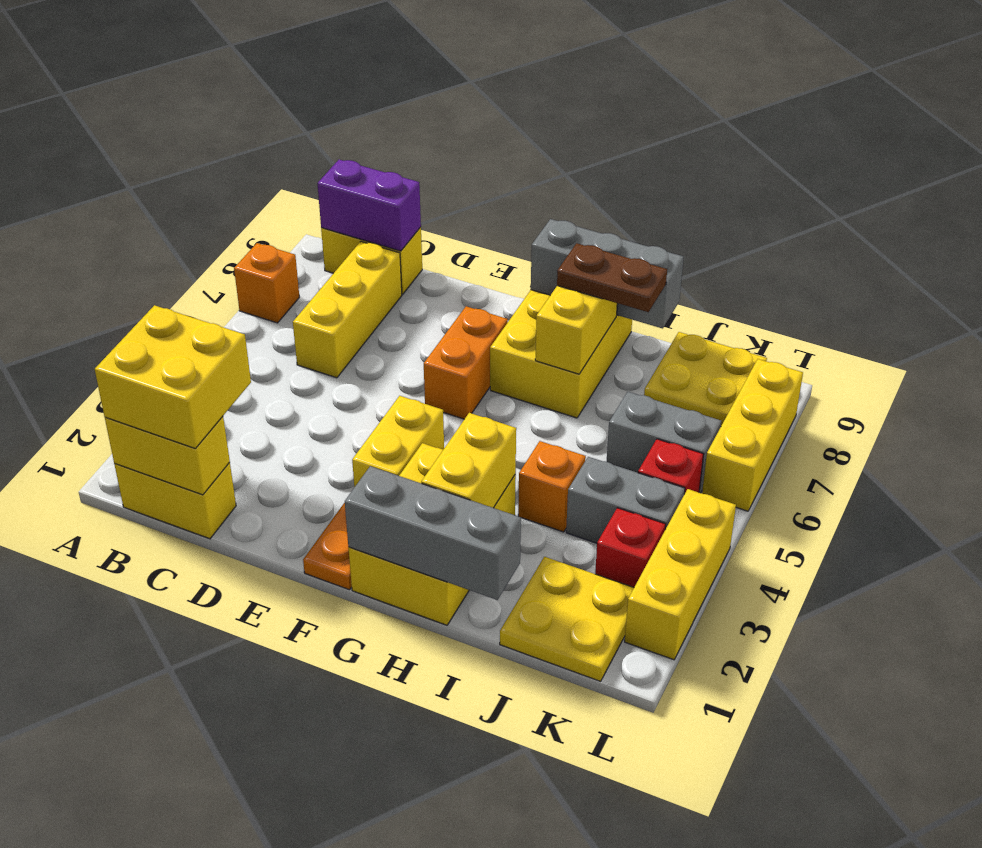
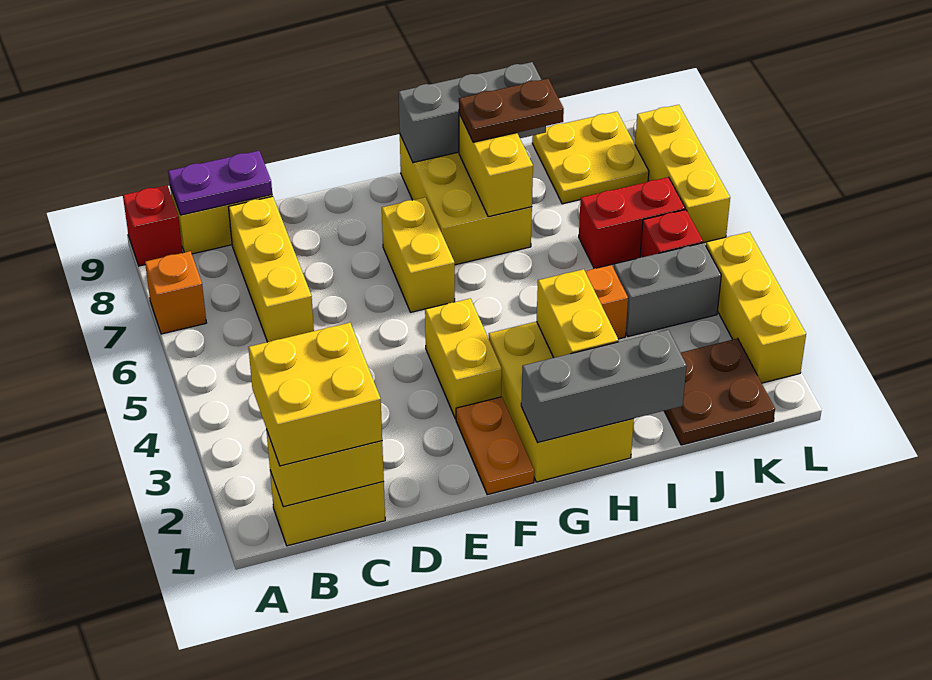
purple 1x2 brick [317,160,421,251] -> purple 1x2 plate [168,151,272,215]
orange 1x2 brick [424,306,508,419] -> yellow 1x2 brick [382,197,455,312]
yellow 2x2 plate [500,557,634,681] -> brown 2x2 plate [664,338,775,445]
grey 1x2 brick [607,392,721,493] -> red 1x2 brick [579,177,685,269]
red 1x1 brick [595,508,666,587] -> red 1x1 brick moved to [123,185,183,266]

